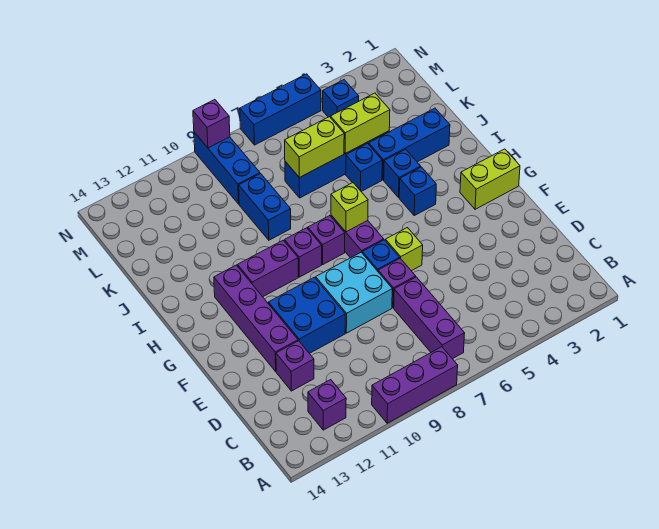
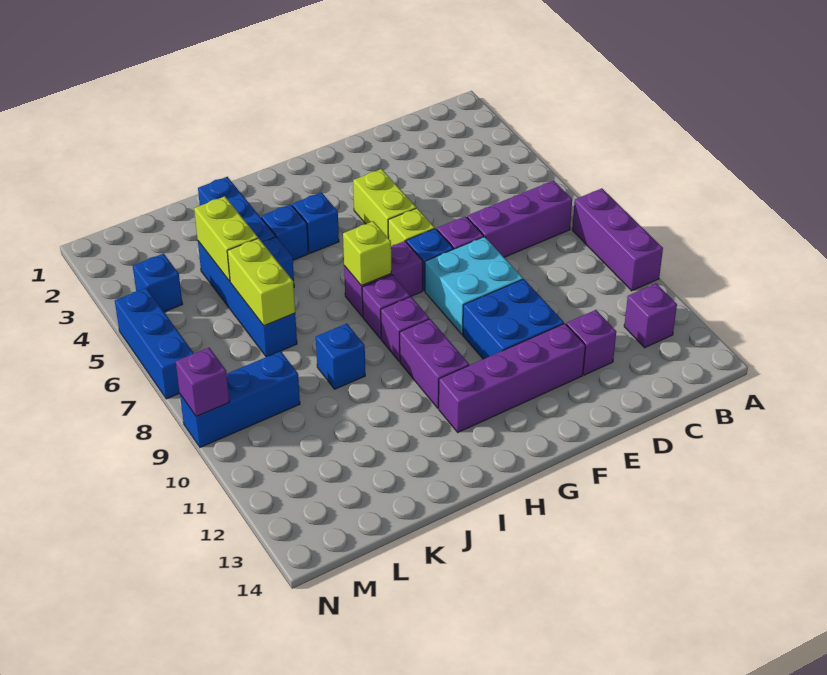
lime 1x2 brick [460,149,520,209] -> lime 1x2 brick moved to [353,169,416,238]
blue 1x2 brick [239,174,291,240] -> blue 1x1 brick [316,324,365,389]

